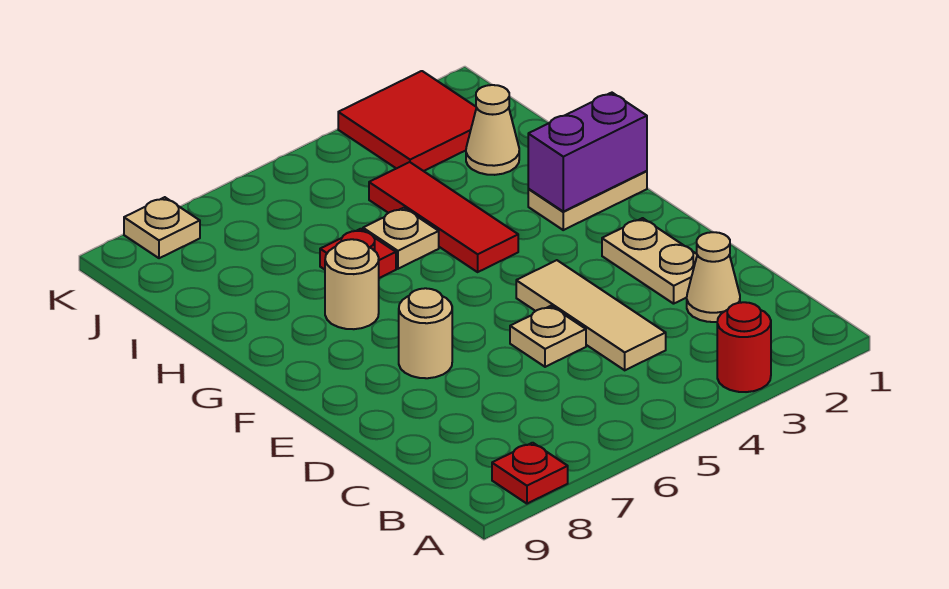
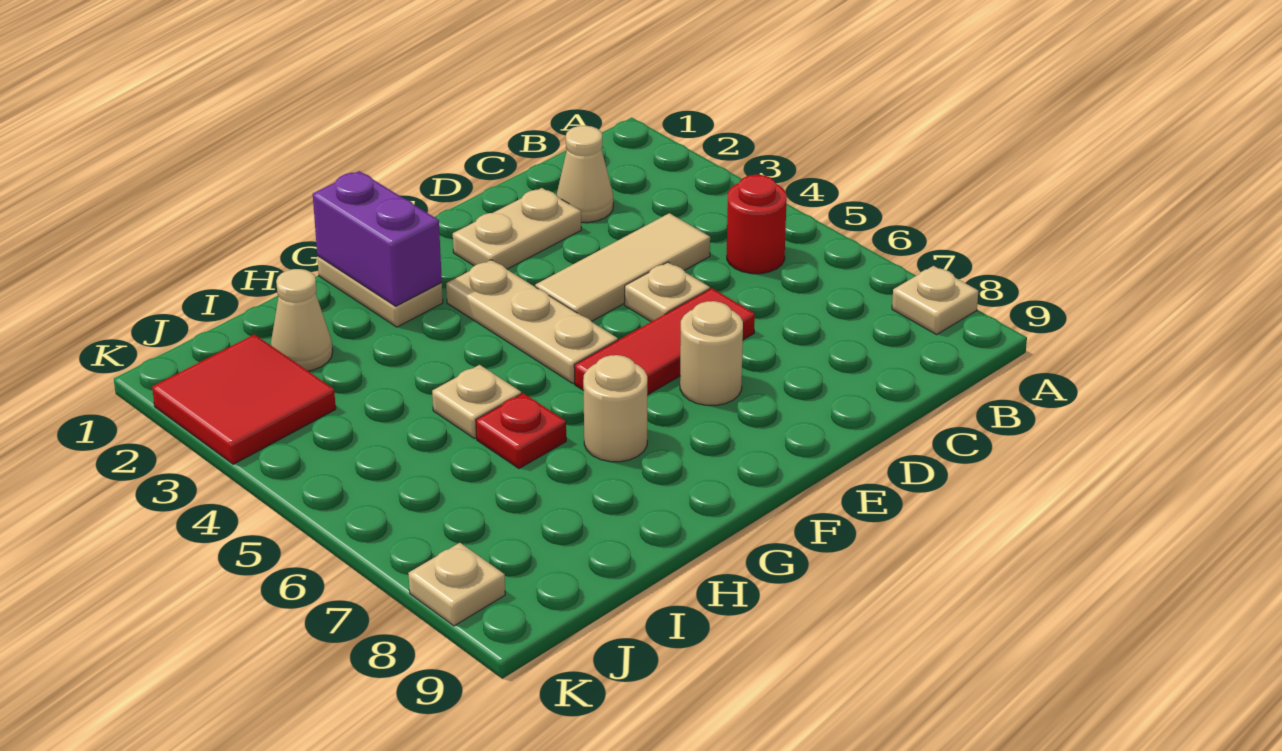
red 1x1 round brick [717,302,771,392] -> red 1x1 round brick moved to [727,175,787,274]
red 1x1 plate [492,443,568,504] -> tan 1x1 plate [892,266,978,334]
none -> tan 1x3 plate [446,260,618,383]
red 1x3 tile [369,162,518,272] -> red 1x3 tile moved to [574,288,755,395]

